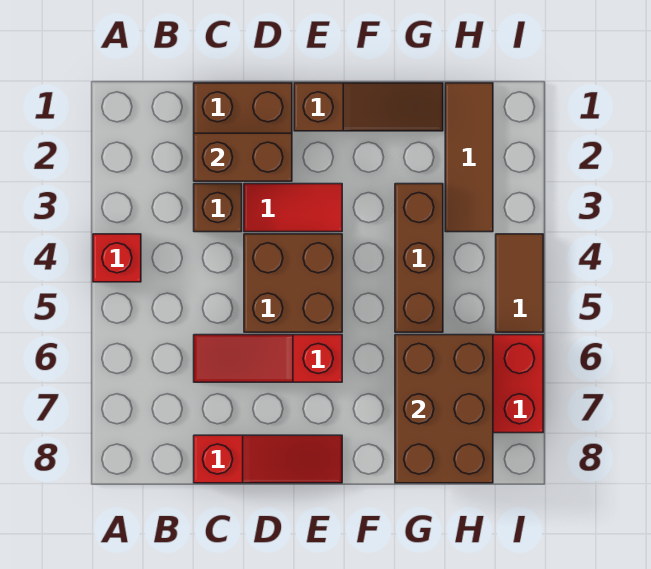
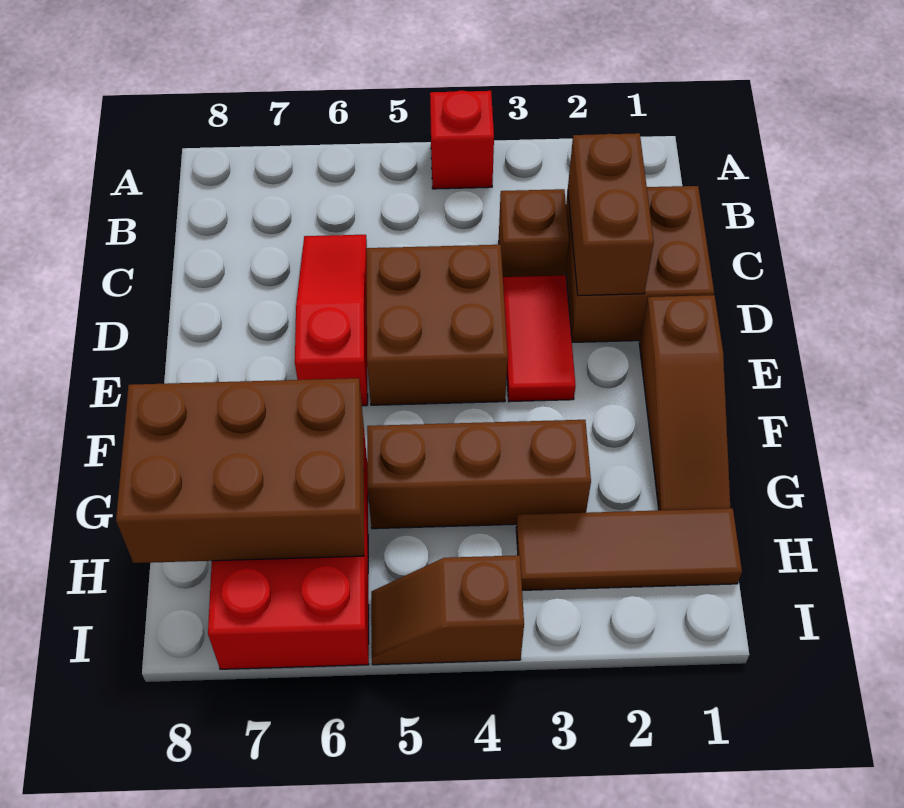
red 1x3 slope [194,435,342,483] -> none
brown 1x2 tile [496,234,543,332] -> brown 1x2 slope [371,555,524,665]

